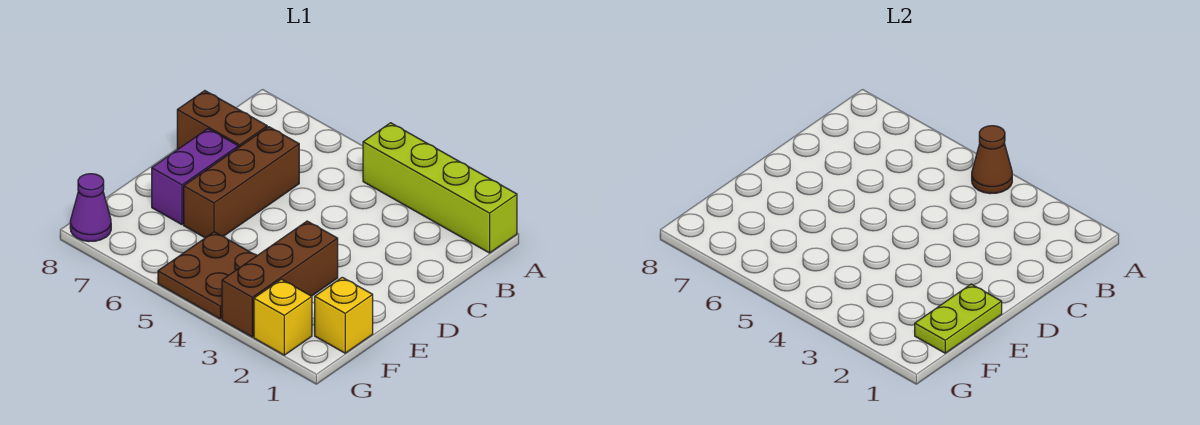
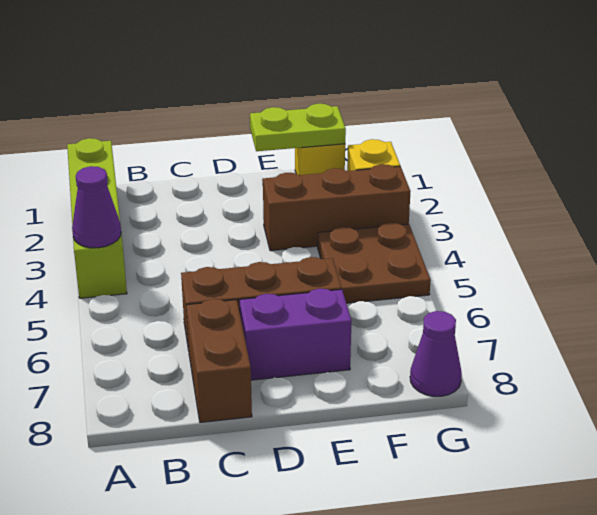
brown 1x1 cone [972,126,1012,194] -> purple 1x1 cone [72,166,121,248]

